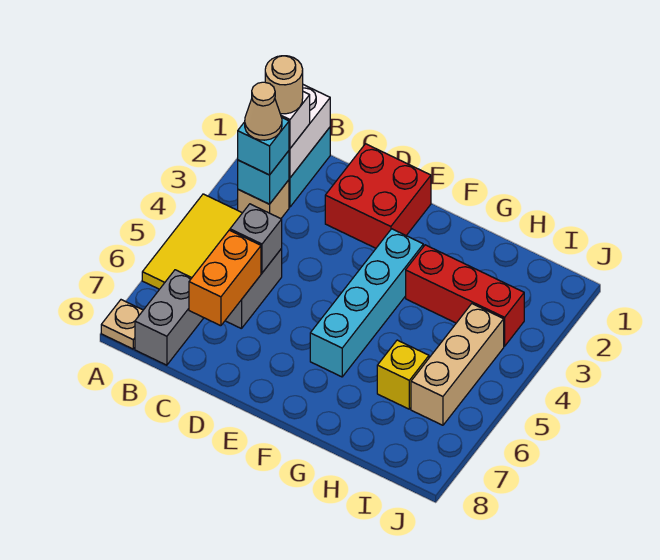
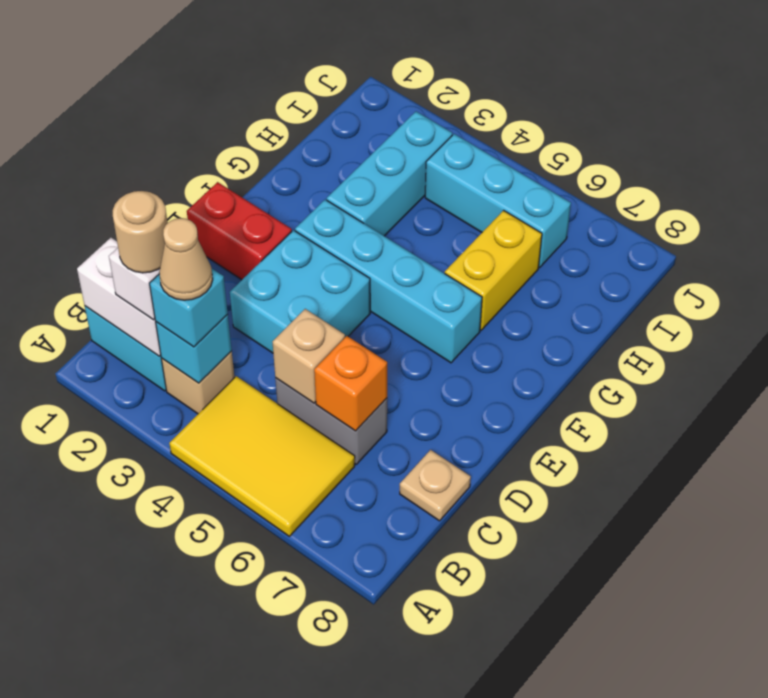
tan 1x1 plate [101,300,143,349] -> tan 1x1 plate moved to [400,450,471,521]
grey 1x2 brick [135,270,203,365] -> none
grey 1x1 brick [230,204,282,273] -> tan 1x1 brick [273,309,345,403]
orange 1x2 brick [189,230,261,326] -> orange 1x1 brick [314,336,387,431]
red 2x2 brick [325,144,431,248] -> red 1x2 brick [187,182,292,280]
none -> cyan 2x2 brick [230,230,370,353]
red 1x3 brick [406,245,524,346] -> cyan 1x3 brick [327,112,452,236]
yellow 1x1 brick [377,340,429,409] -> yellow 1x2 brick [445,210,542,330]
tan 1x3 brick [411,304,504,425] -> cyan 1x3 brick [425,134,571,267]

